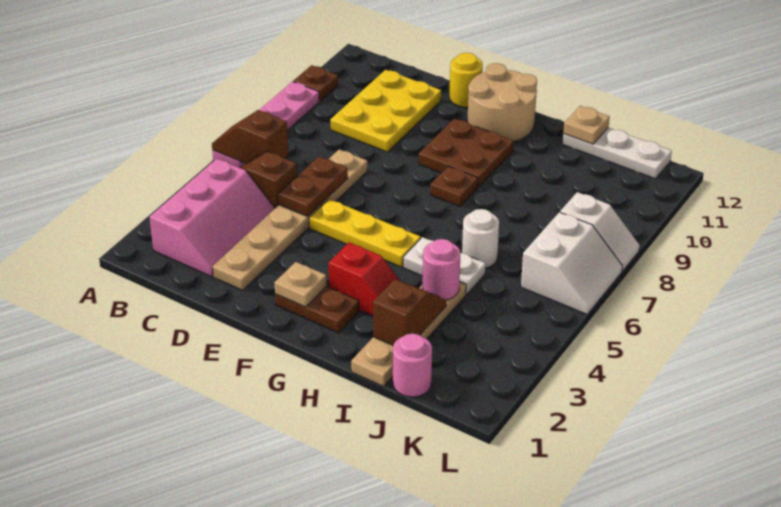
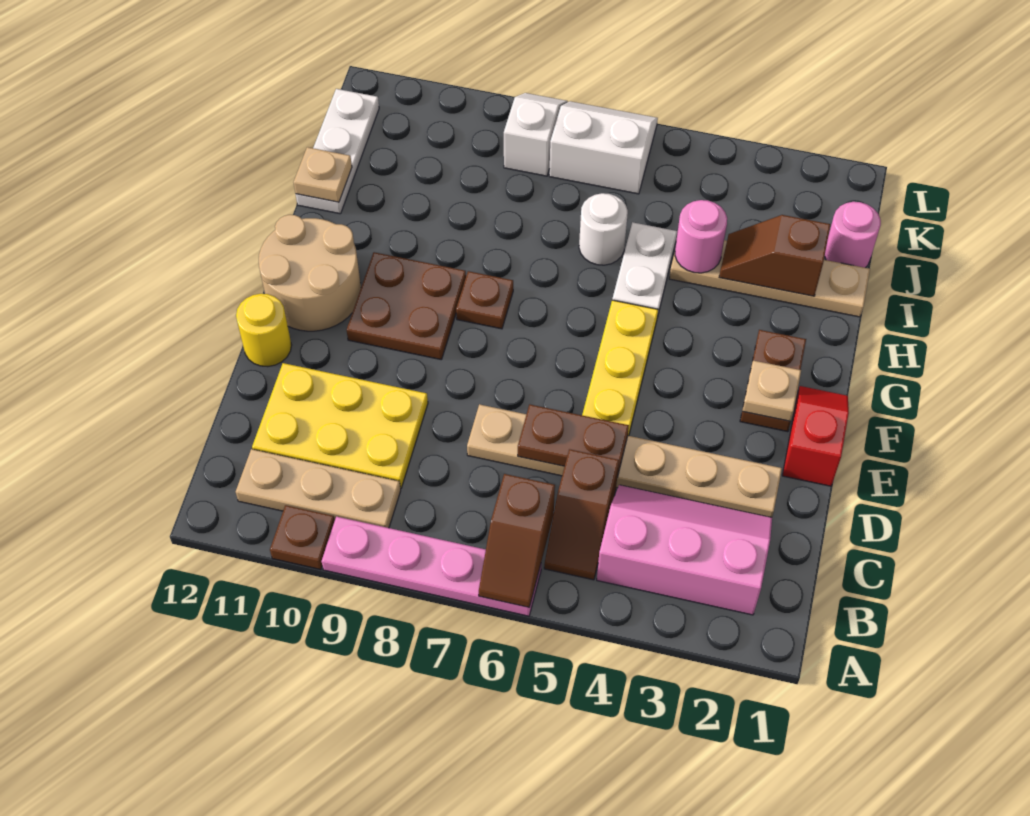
none -> tan 1x3 plate [236,449,401,528]
red 1x2 slope [329,242,400,316] -> red 1x2 slope moved to [782,386,849,486]

